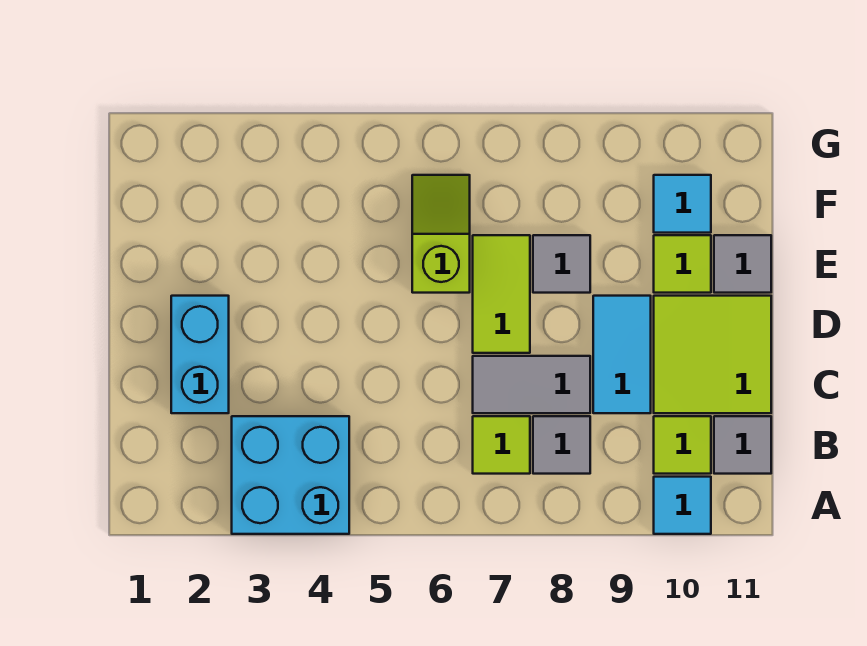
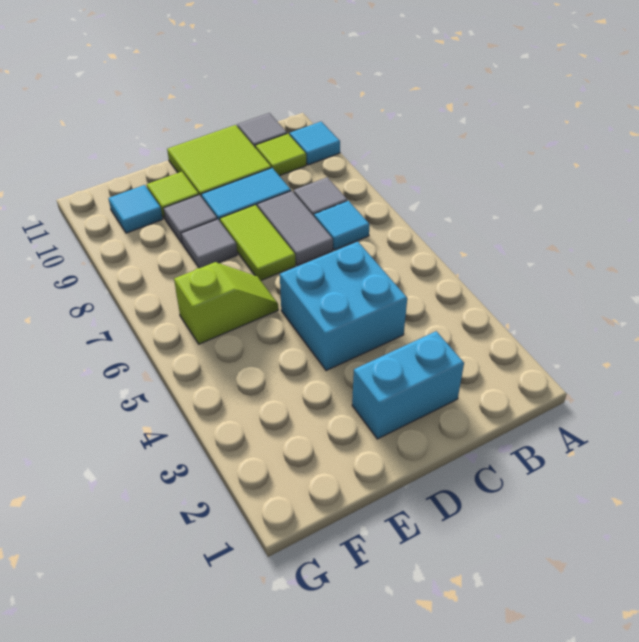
cyan 2x2 brick [232,416,349,534] -> cyan 2x2 brick moved to [280,241,407,371]
lime 1x1 tile [473,416,530,474] -> cyan 1x1 tile [314,201,370,250]
lime 1x2 tile [473,235,530,353] -> lime 1x2 tile turned to [220,205,296,280]
lime 1x2 slope [412,175,470,293] -> lime 1x2 slope turned to [174,262,278,344]
grey 1x1 tile [714,235,771,293] -> grey 1x1 tile moved to [164,195,217,244]

